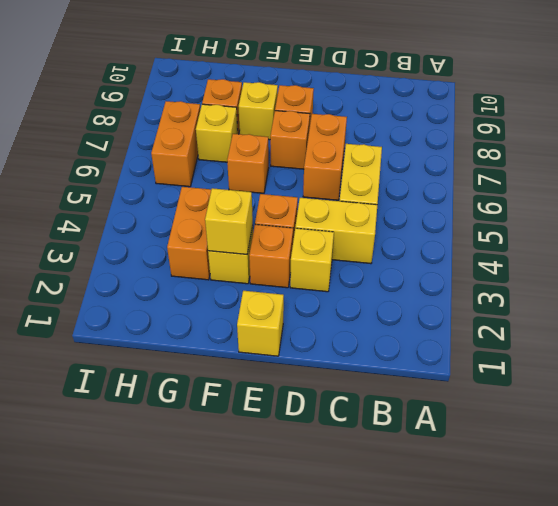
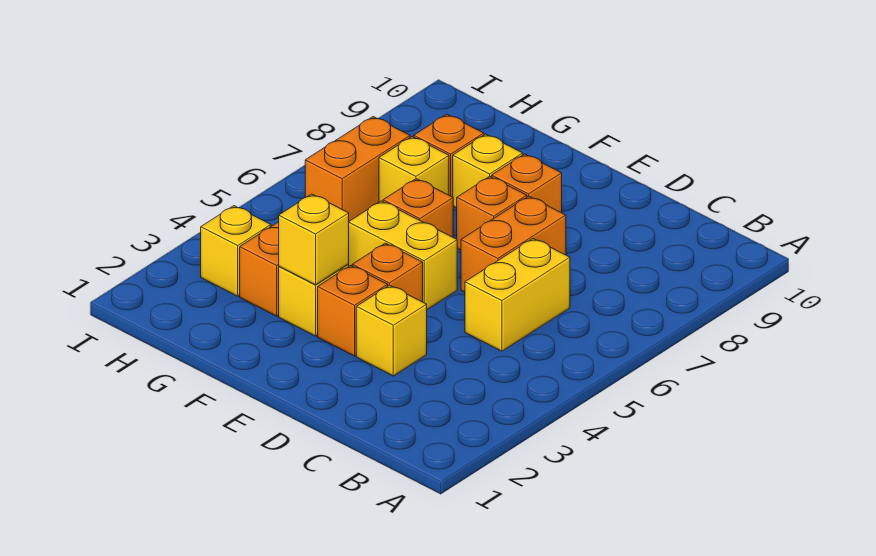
yellow 1x2 brick [295,198,377,264] -> yellow 1x2 brick moved to [349,201,457,310]
yellow 1x1 brick [237,291,284,356] -> yellow 1x1 brick moved to [201,206,271,296]

